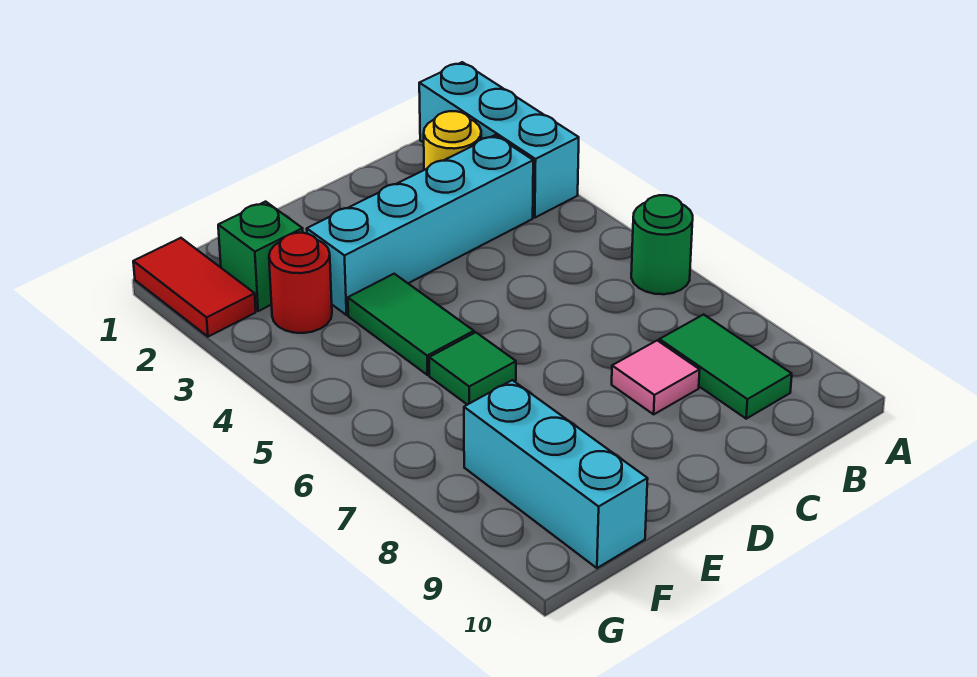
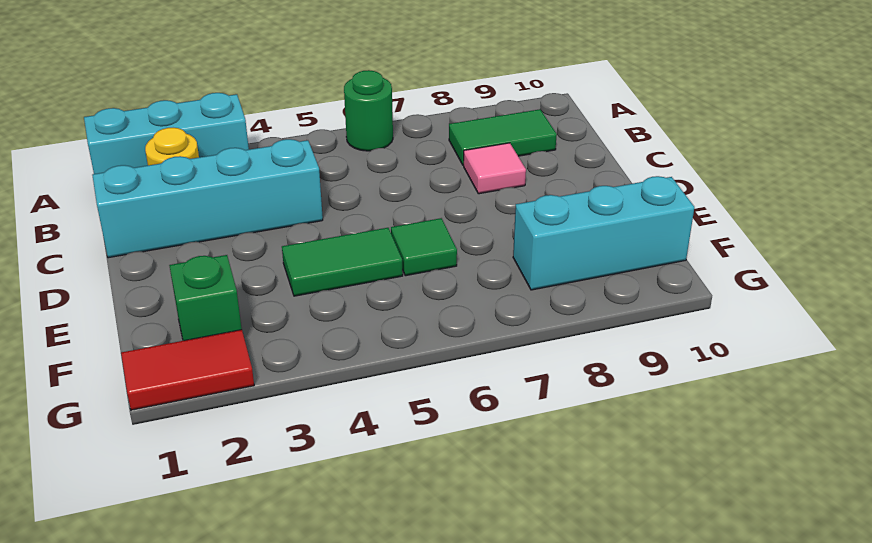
cyan 1x4 brick [307,135,533,315] -> cyan 1x4 brick turned to [92,139,323,258]
red 1x1 round brick [269,233,332,333] -> none

